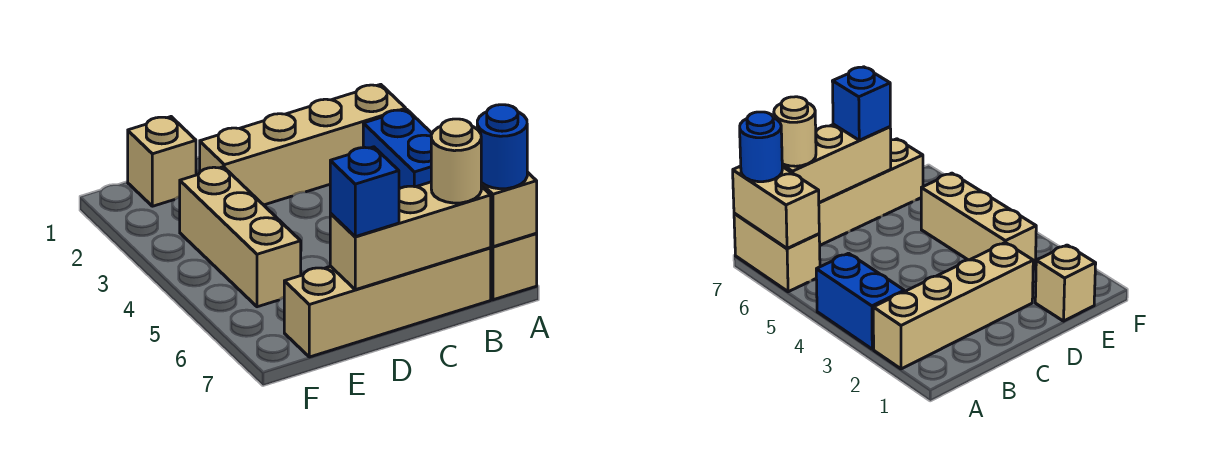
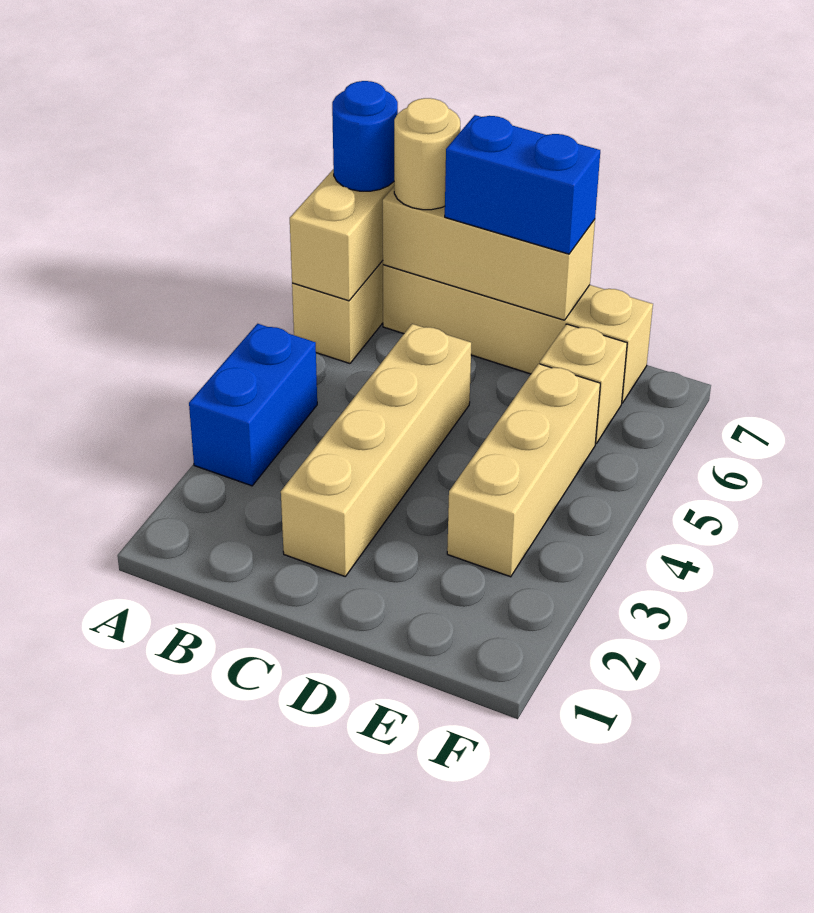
tan 1x4 brick [200,84,406,205] -> tan 1x4 brick turned to [281,324,471,576]
blue 1x1 brick [330,147,399,237] -> blue 1x2 brick [445,115,600,254]
tan 1x1 brick [128,117,196,206] -> tan 1x1 brick moved to [540,324,627,444]

